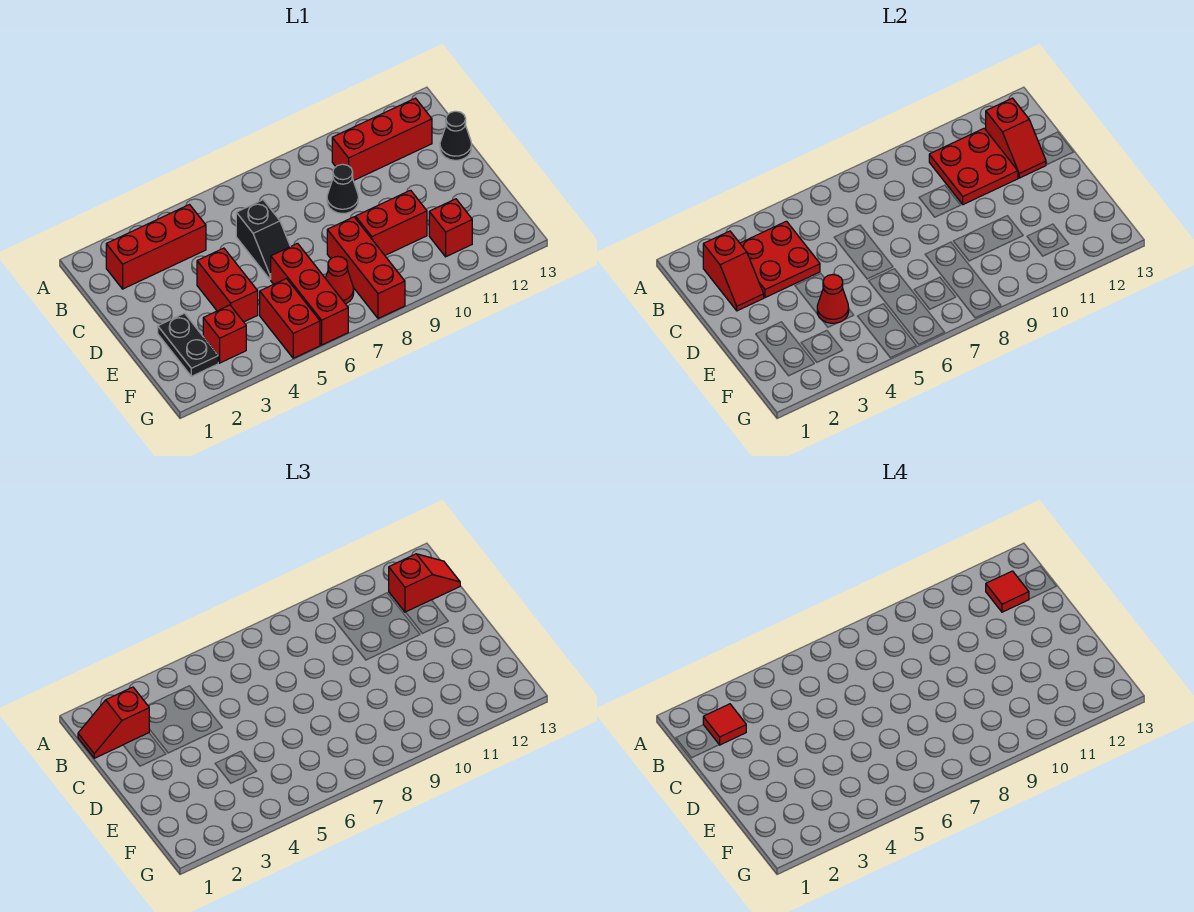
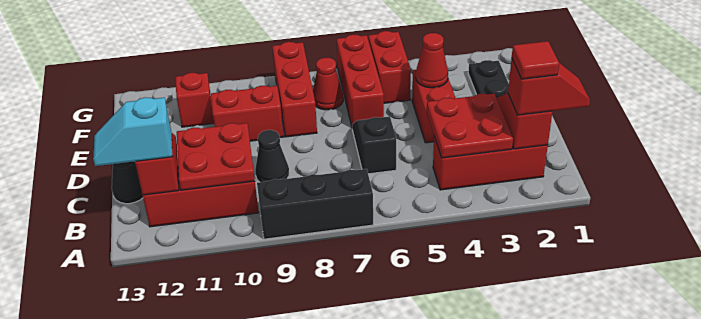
none -> black 1x3 brick [257,169,373,239]
red 1x2 slope [389,554,460,612] -> cyan 1x2 slope [93,97,173,166]
red 1x1 tile [986,571,1029,612] -> none
red 1x1 brick [203,305,246,363] -> none

